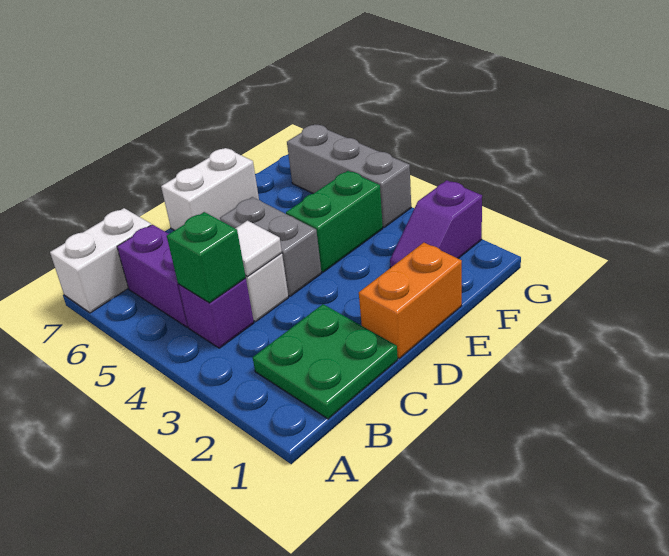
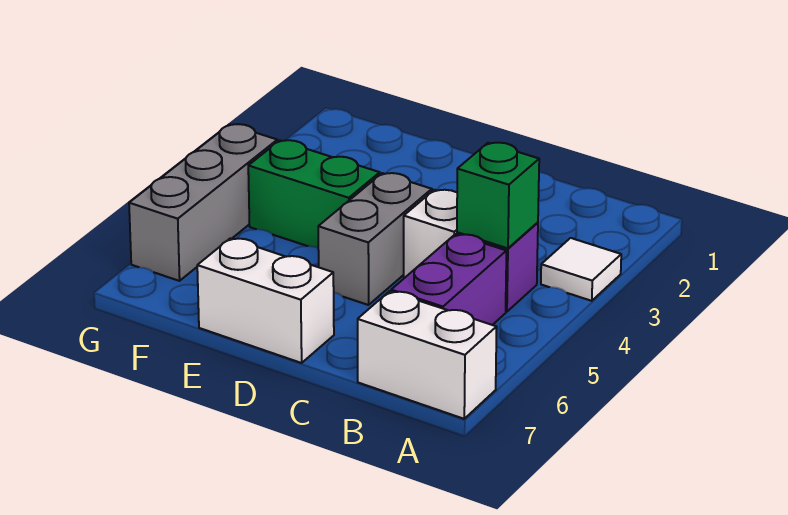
green 2x2 plate [253,304,398,419] -> none
white 1x1 tile [235,221,282,277] -> white 1x1 tile moved to [541,238,621,301]
orange 1x2 brick [359,243,462,358] -> none
purple 1x2 slope [390,180,482,268] -> none

